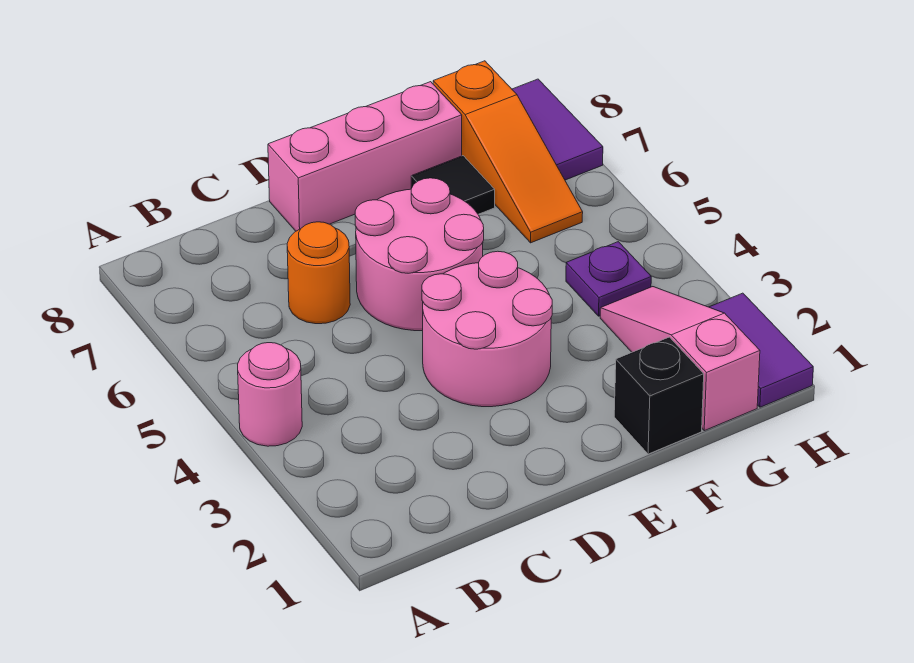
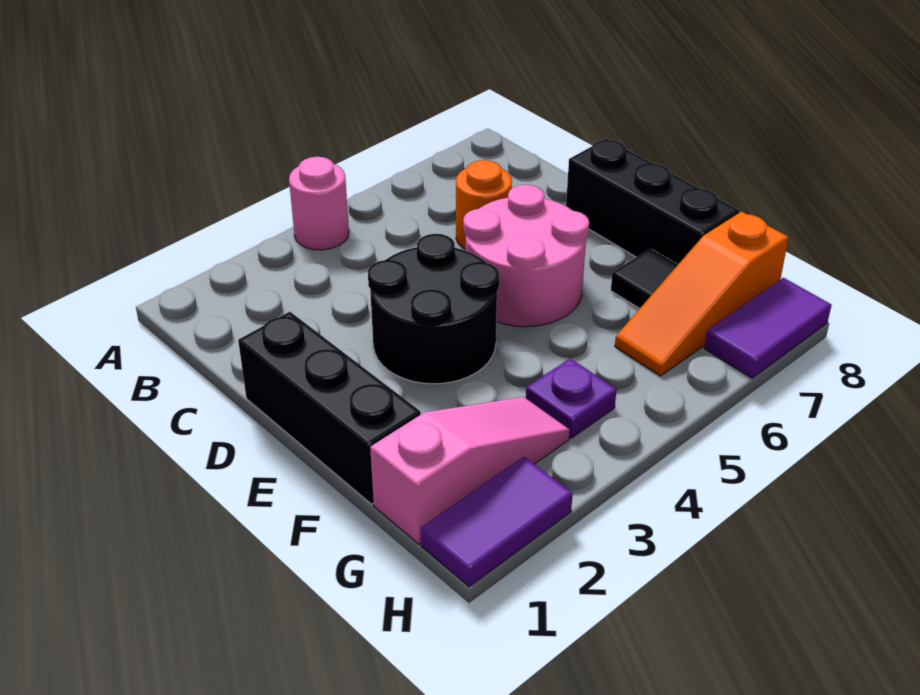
pink 2x2 round brick [422,251,552,407] -> black 2x2 round brick [368,234,499,384]
pink 1x3 brick [268,82,462,231] -> black 1x3 brick [566,139,739,264]
black 1x1 brick [614,337,704,454] -> black 1x3 brick [238,312,421,504]

